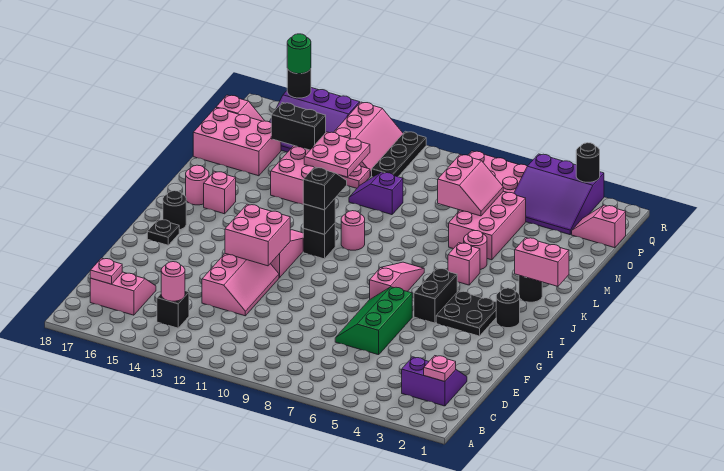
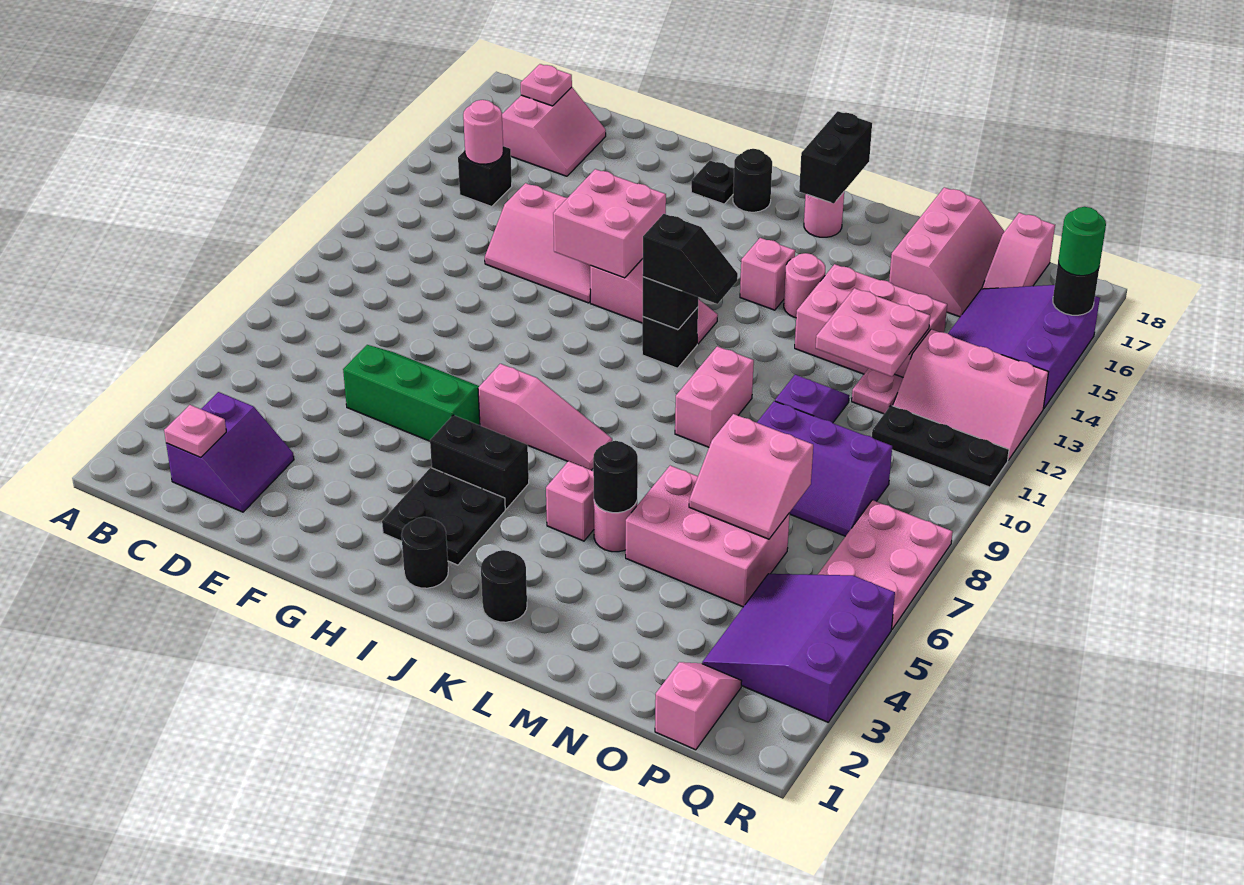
pink 1x2 brick [515,238,569,287] -> pink 1x2 brick moved to [675,346,754,447]
pink 1x1 round brick [341,211,365,250] -> pink 1x1 round brick moved to [784,253,825,318]
pink 1x1 brick [204,171,236,214] -> pink 1x1 brick moved to [740,238,795,310]
none -> purple 2x3 slope [757,401,892,536]
pink 2x3 brick [193,108,281,176] -> pink 2x3 slope [889,187,1005,317]
black 1x2 brick [271,103,326,150] -> black 1x2 brick moved to [799,111,872,204]
black 1x1 round brick [576,143,600,182] -> black 1x1 round brick moved to [593,441,638,513]

